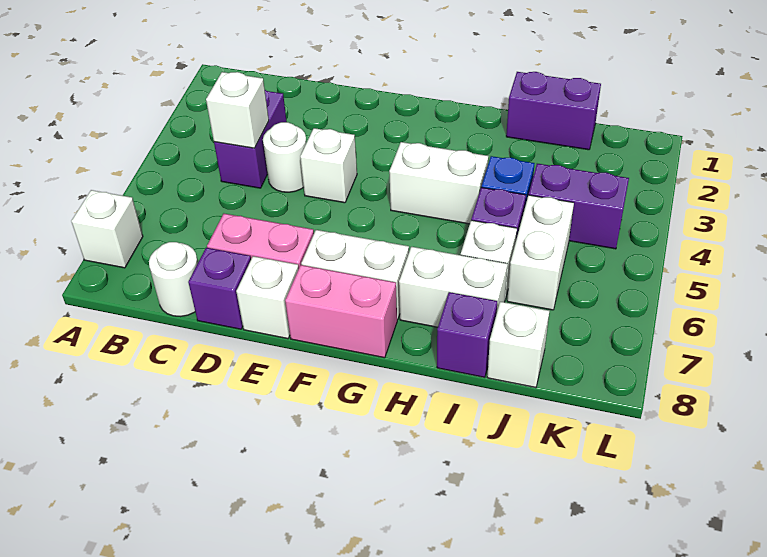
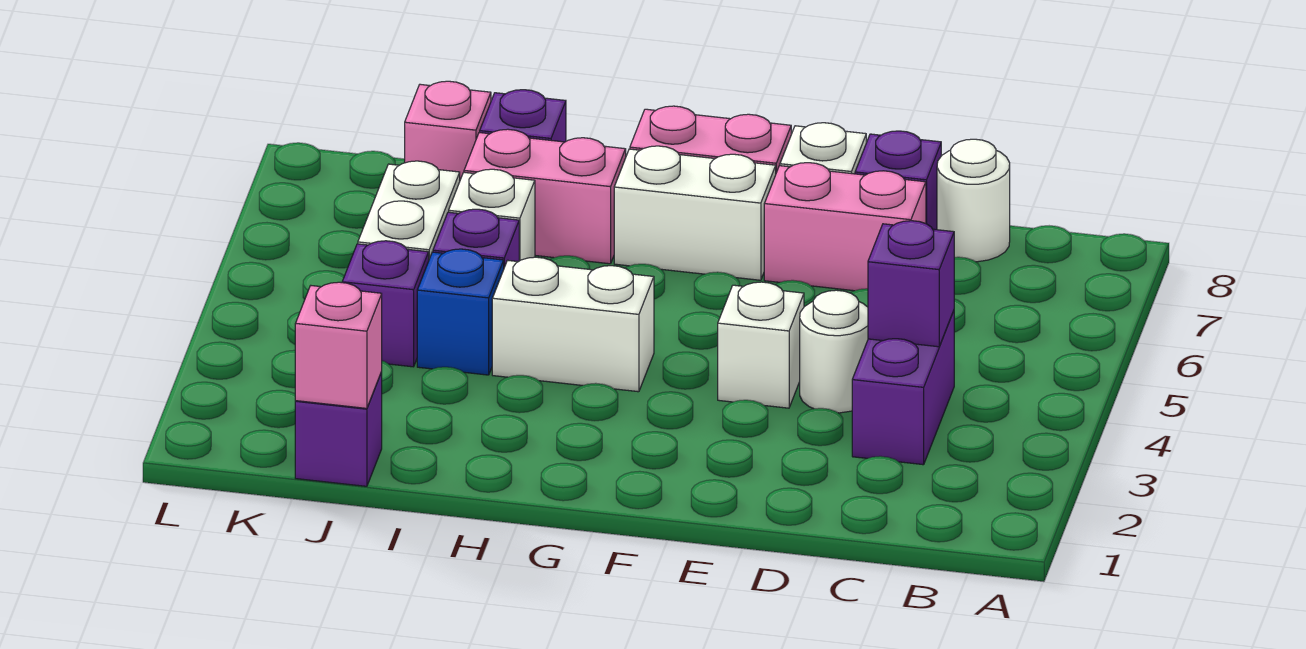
white 1x1 brick [71,190,143,268] -> none
white 1x1 brick [206,72,269,148] -> purple 1x1 brick [868,221,954,347]
white 1x2 brick [399,247,507,327] -> pink 1x2 brick [464,129,626,264]
purple 1x2 brick [506,72,601,150] -> purple 1x1 brick [295,372,382,486]
none -> pink 1x1 brick [295,282,382,408]
purple 1x2 brick [529,164,629,249] -> purple 1x1 brick [342,241,429,367]
white 1x1 brick [487,302,549,388] -> pink 1x1 brick [405,81,491,180]

